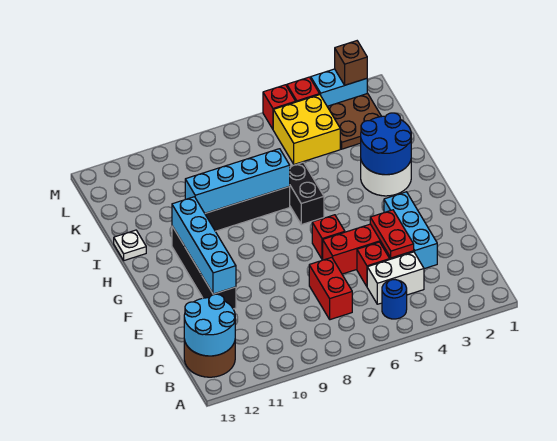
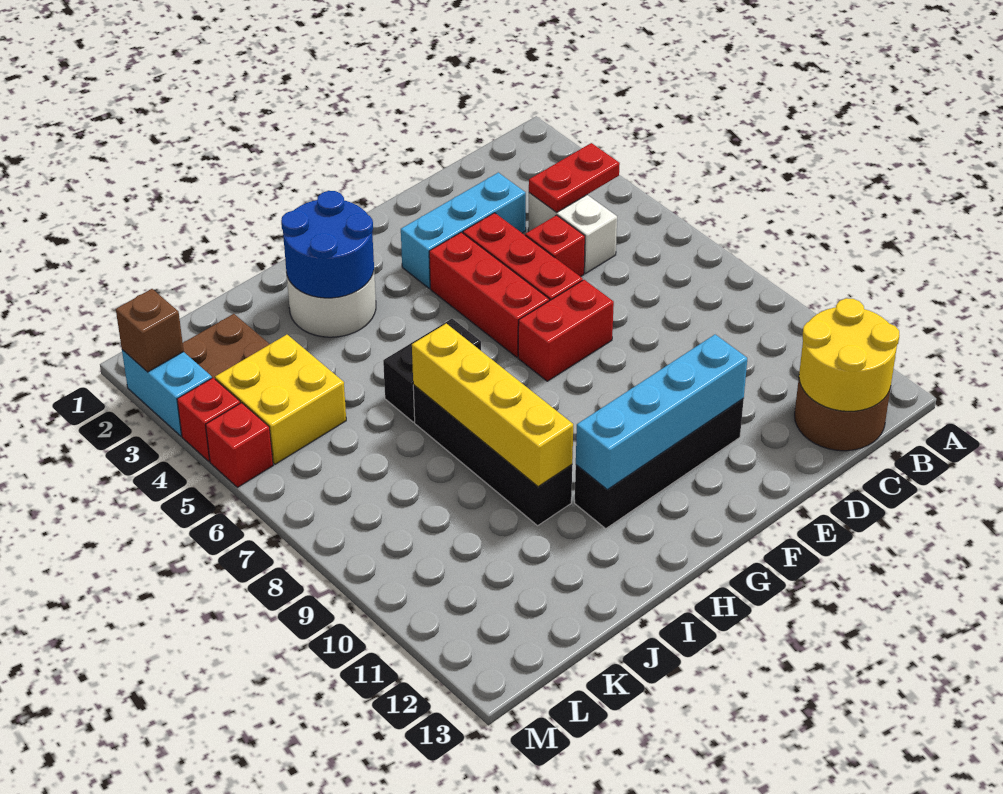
blue 1x1 round brick [382,280,407,319] -> none
cyan 2x2 round brick [184,294,235,356] -> yellow 2x2 round brick [799,298,900,411]
red 1x2 brick [309,257,352,320] -> red 1x2 brick moved to [518,280,614,381]
red 1x2 plate [370,210,414,258] -> red 1x2 plate moved to [529,143,620,212]
red 1x1 brick [312,215,345,260] -> red 1x3 brick [429,232,549,357]
cyan 1x4 brick [185,149,290,213] -> yellow 1x4 brick [412,323,573,487]
white 1x1 plate [114,230,146,260] -> none

